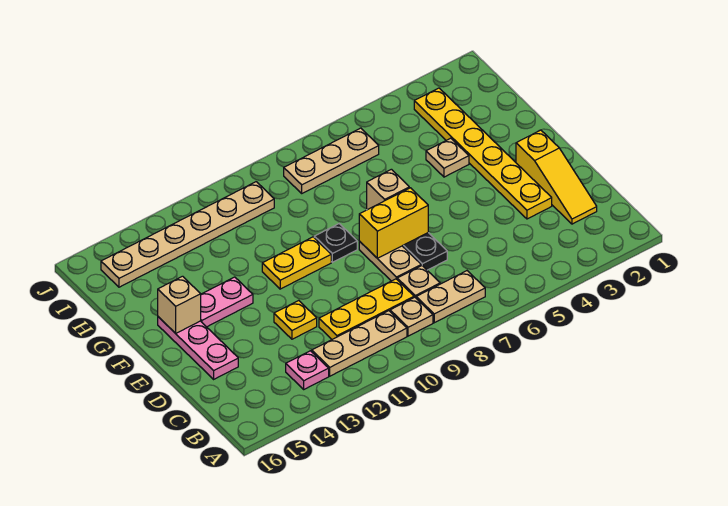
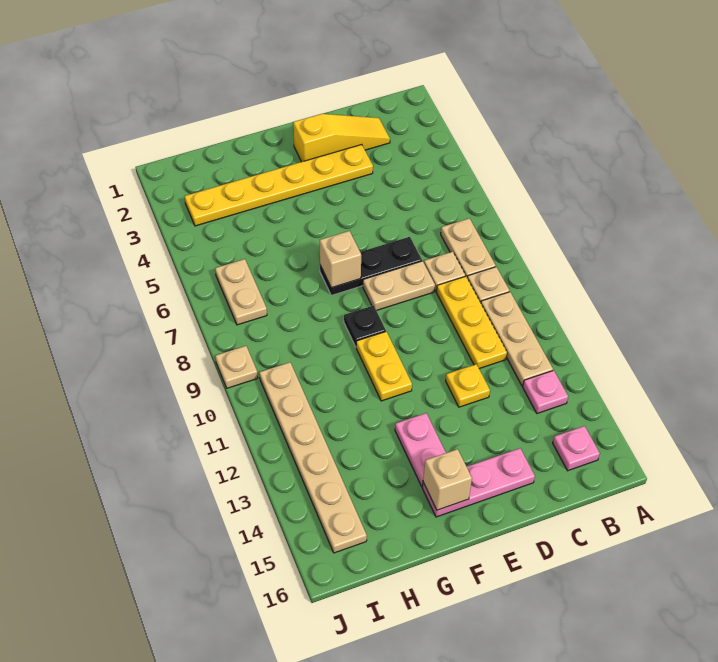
none -> pink 1x1 plate [553,426,600,471]
yellow 1x2 brick [359,188,428,258] -> none
tan 1x1 plate [426,138,469,177] -> tan 1x1 plate moved to [215,346,258,388]
tan 1x3 plate [284,128,379,193] -> tan 1x2 plate [215,259,267,325]

